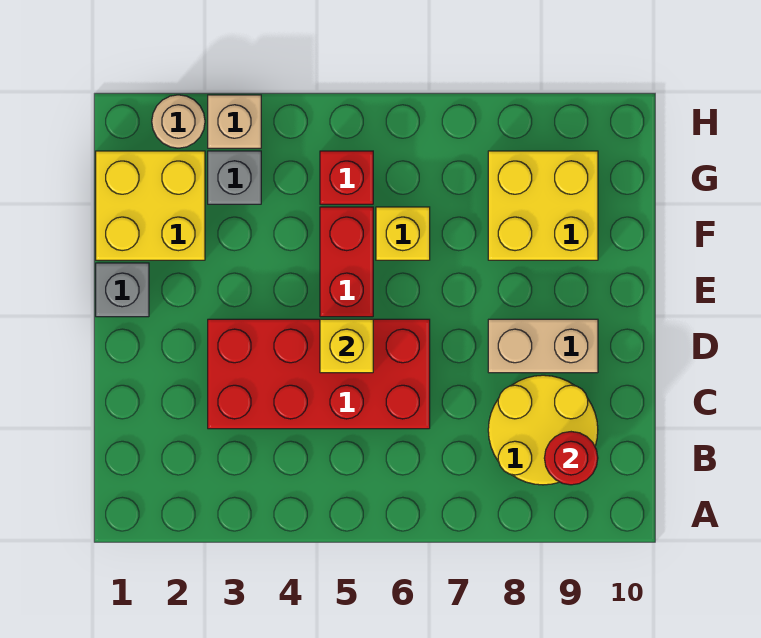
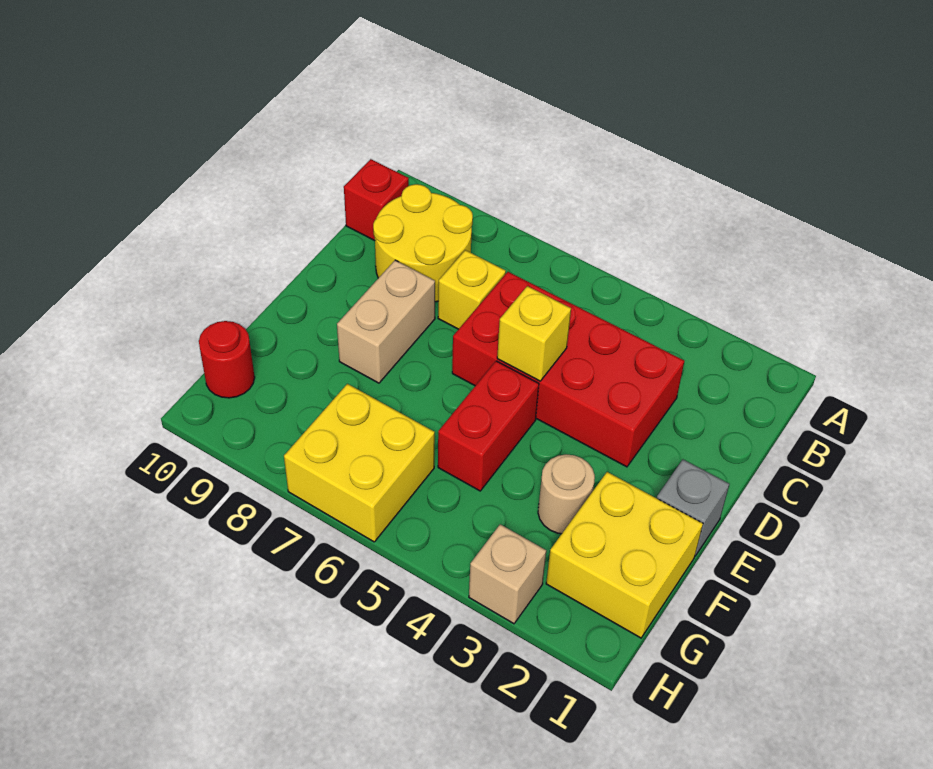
red 1x1 round brick [544,432,598,485] -> red 1x1 round brick moved to [199,321,255,398]
tan 1x2 brick [488,319,598,373] -> tan 1x2 brick turned to [337,260,435,383]
yellow 1x1 brick [376,207,430,260] -> yellow 1x1 brick moved to [438,250,506,329]
yellow 2x2 brick [488,151,598,260] -> yellow 2x2 brick moved to [284,384,435,542]
grey 1x1 brick [208,151,261,204] -> none
red 1x1 brick [320,151,373,204] -> red 1x1 brick moved to [344,159,409,241]
tan 1x1 round brick [152,95,205,148] -> tan 1x1 round brick moved to [538,454,595,534]

